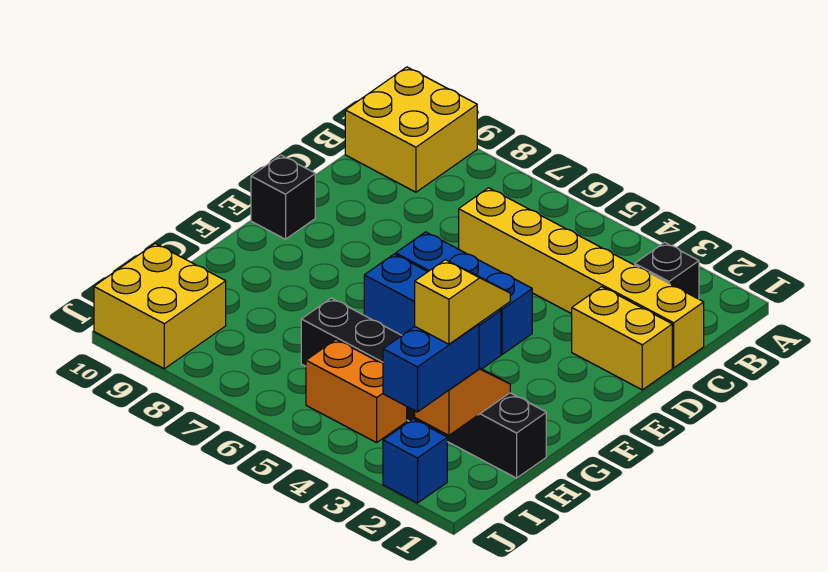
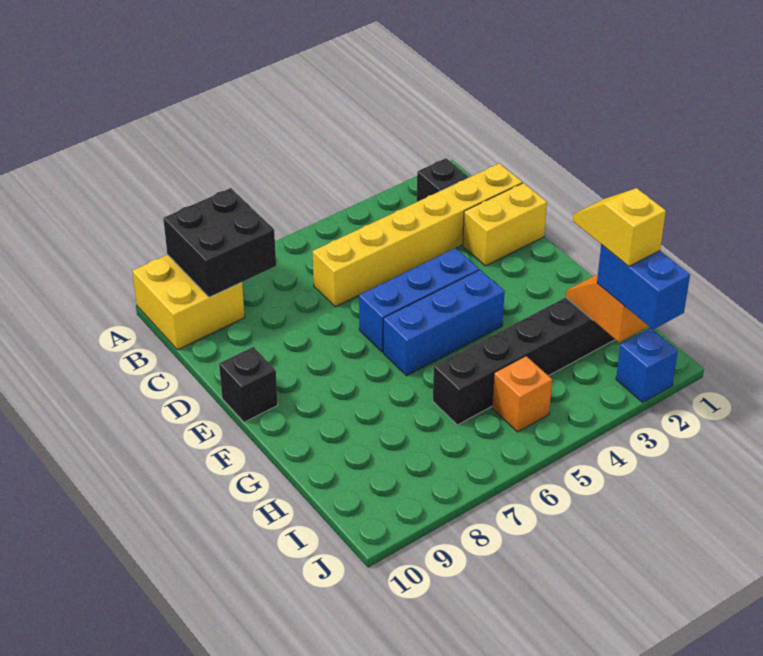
none -> black 2x2 brick [163,188,276,297]
orange 1x2 brick [306,340,407,443] -> orange 1x1 brick [492,356,552,432]
yellow 2x2 brick [94,243,226,369] -> none

